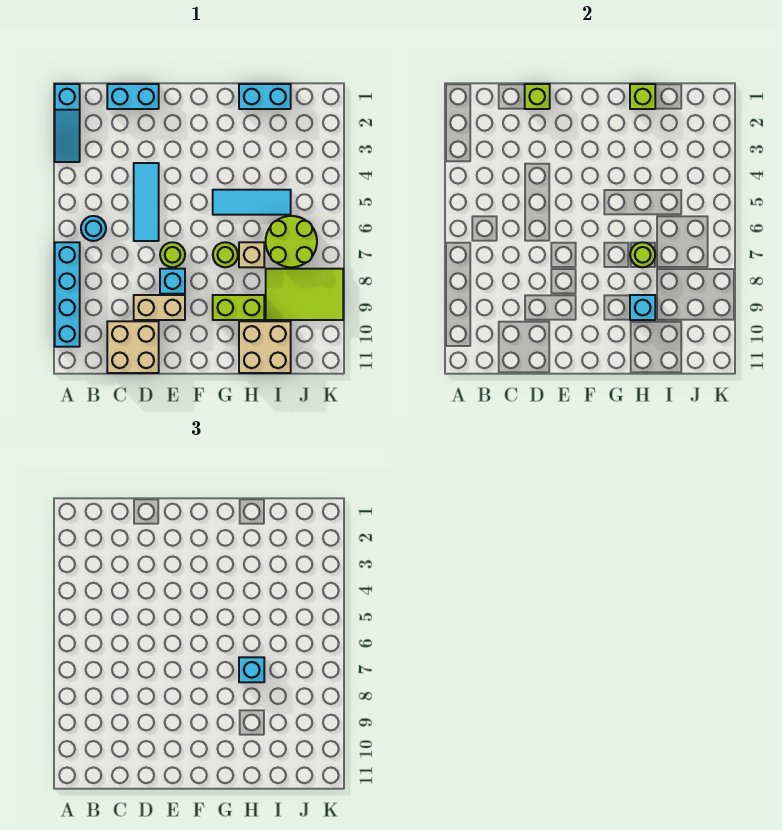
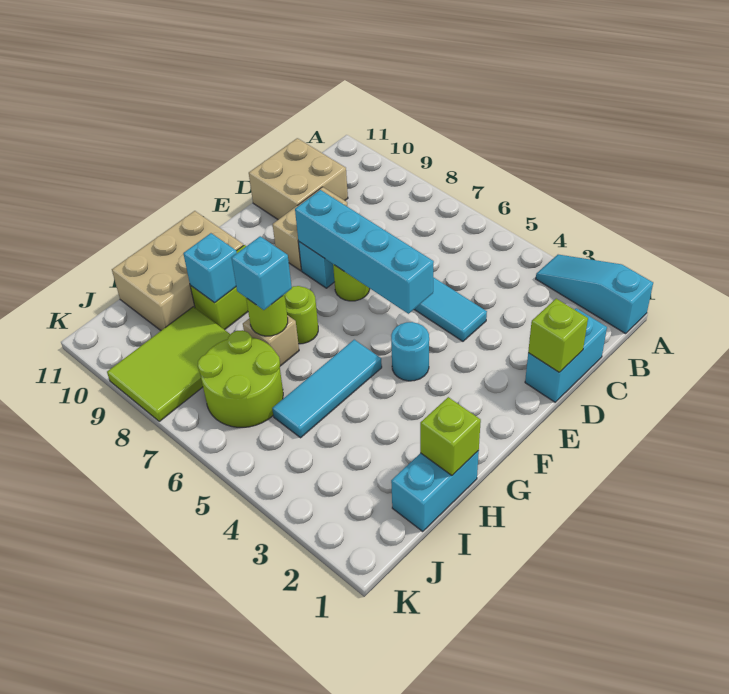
cyan 1x4 brick [55,242,80,347] -> cyan 1x4 brick moved to [295,190,434,314]
cyan 1x1 round brick [81,216,106,241] -> cyan 1x1 round brick moved to [391,322,429,381]
tan 2x2 brick [239,321,291,373] -> tan 2x3 brick [112,211,243,330]

